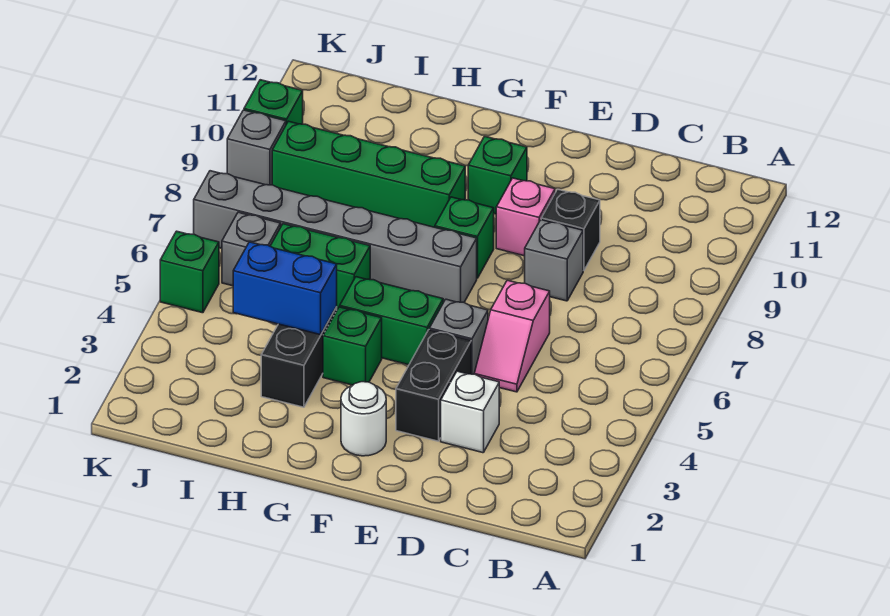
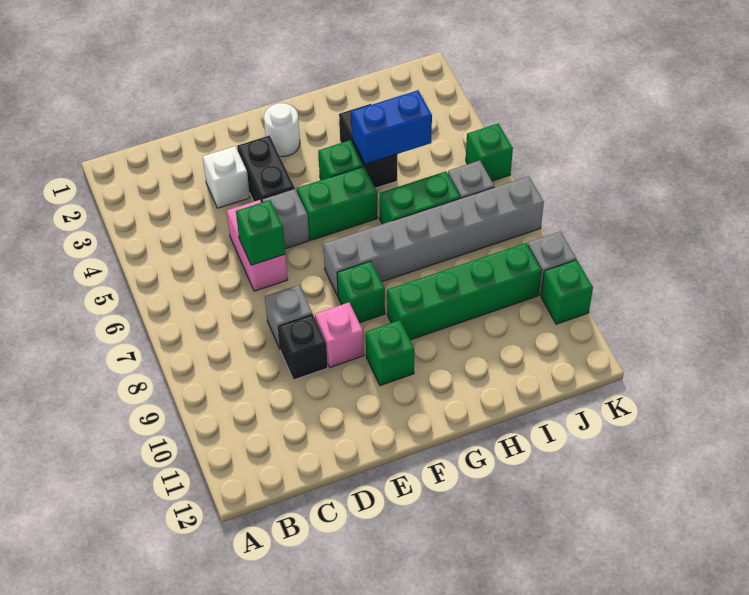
pink 1x2 slope [474,280,550,392] -> pink 1x2 brick [227,200,288,291]
none -> green 1x1 brick [236,200,285,265]

